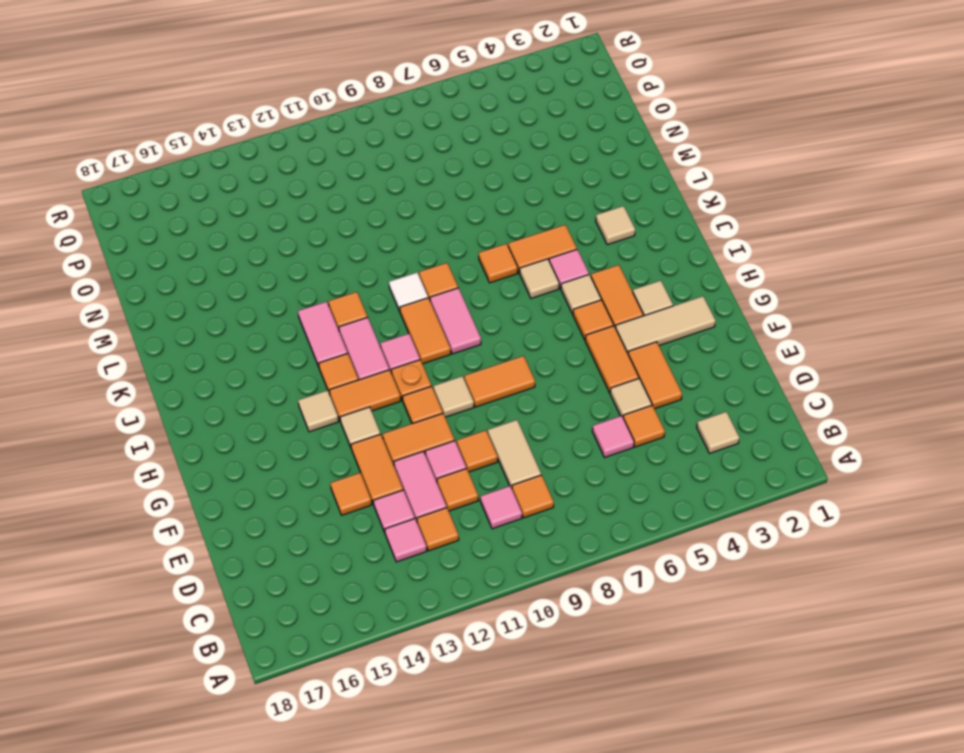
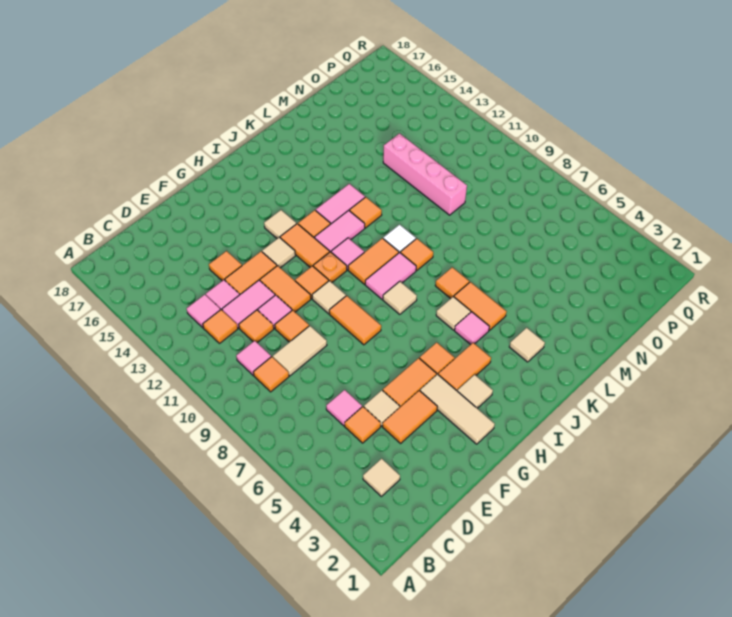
tan 1x1 tile [561,275,601,314] -> tan 1x1 tile moved to [383,281,417,314]
none -> pink 1x4 brick [383,134,467,215]

